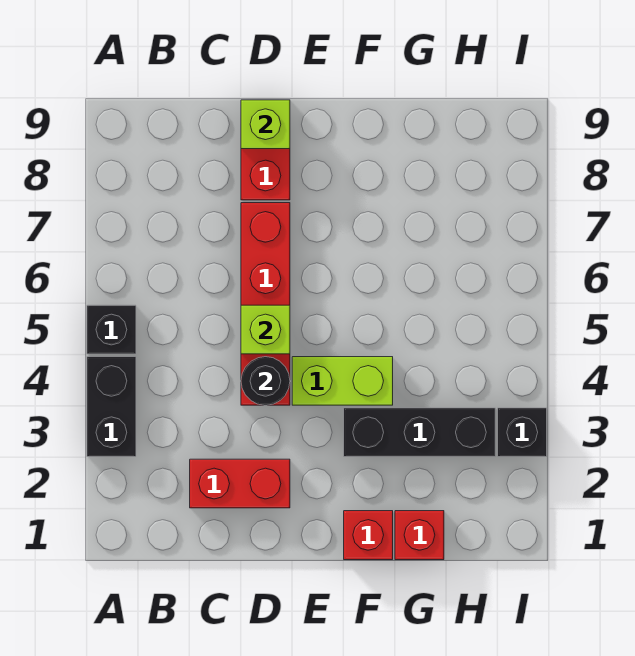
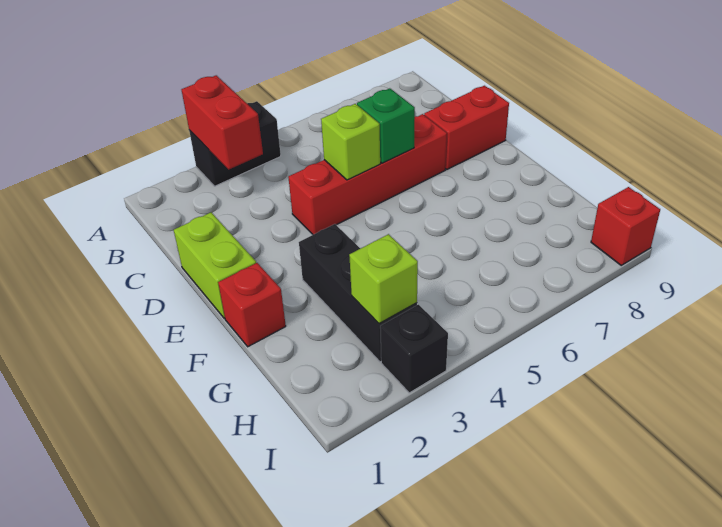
black 1x1 brick [87,305,136,354] -> none
red 1x2 brick [190,459,290,508] -> red 1x2 brick moved to [182,75,263,170]
black 1x1 round brick [241,357,290,405] -> none
none -> green 1x1 brick [357,88,415,163]
lime 1x1 brick [241,100,290,149] -> lime 1x1 brick moved to [349,234,418,324]
lime 1x2 brick [292,357,393,405] -> lime 1x2 brick moved to [174,212,256,318]
red 1x1 brick [395,511,444,560] -> red 1x1 brick moved to [591,187,660,265]

